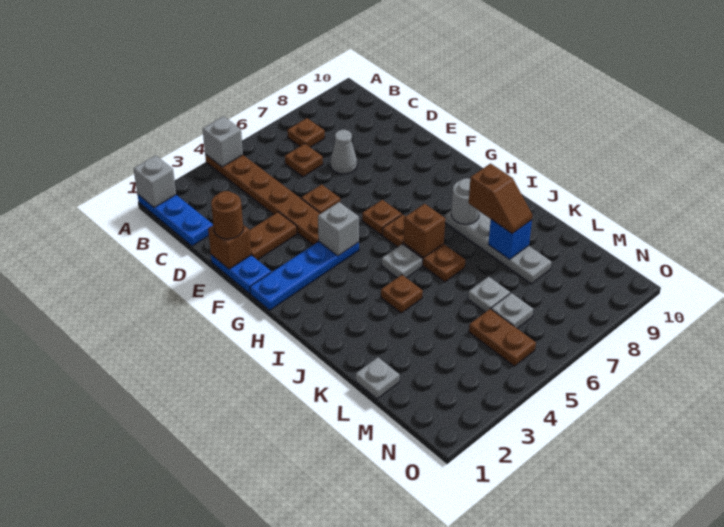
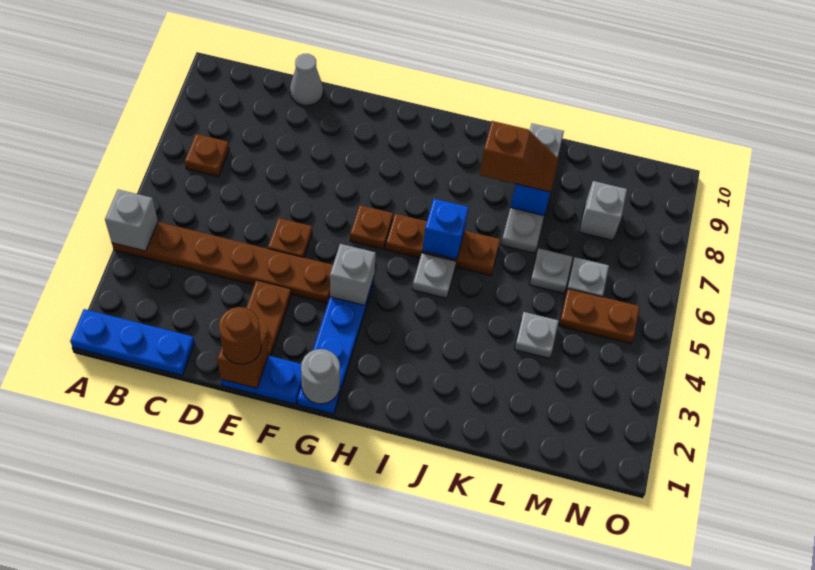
grey 1x1 brick [133,155,176,208] -> grey 1x1 brick moved to [579,181,627,240]
brown 1x1 plate [285,144,323,177] -> none
grey 1x1 cone [330,130,357,174] -> grey 1x1 cone moved to [290,54,323,106]
brown 1x1 brick [403,204,445,258] -> blue 1x1 brick [422,199,469,259]
grey 1x4 plate [445,211,551,284] -> grey 1x4 plate turned to [501,123,564,253]
grey 1x1 round brick [451,178,480,224] -> grey 1x1 round brick moved to [301,349,340,404]
brown 1x1 plate [381,275,423,313] -> none
grey 1x1 plate [356,357,400,399] -> grey 1x1 plate moved to [514,312,559,358]

